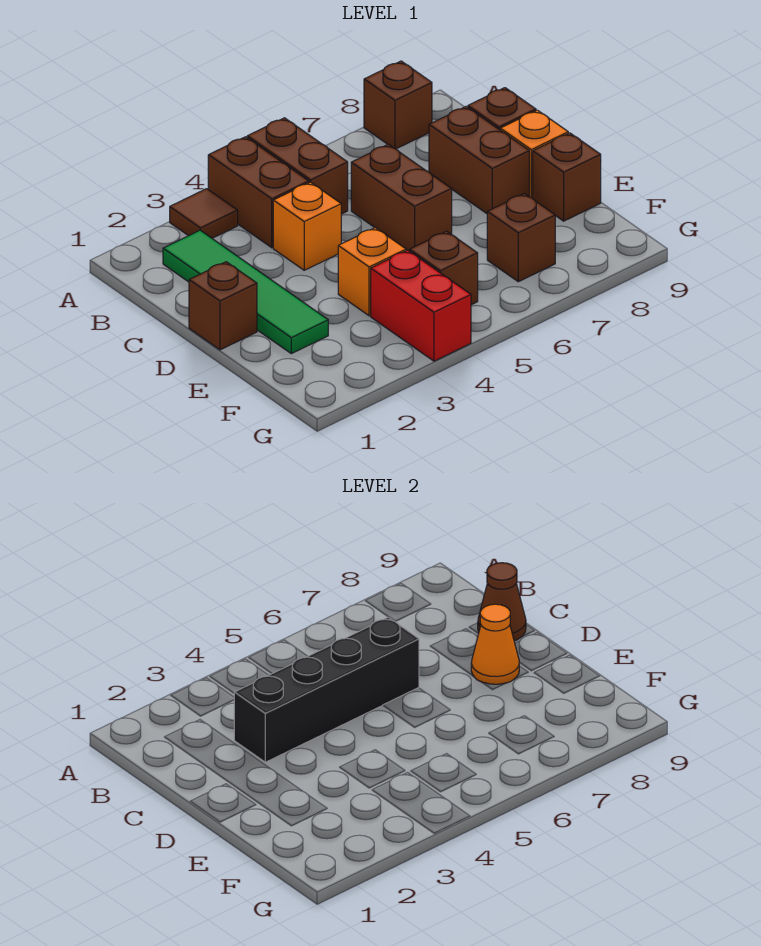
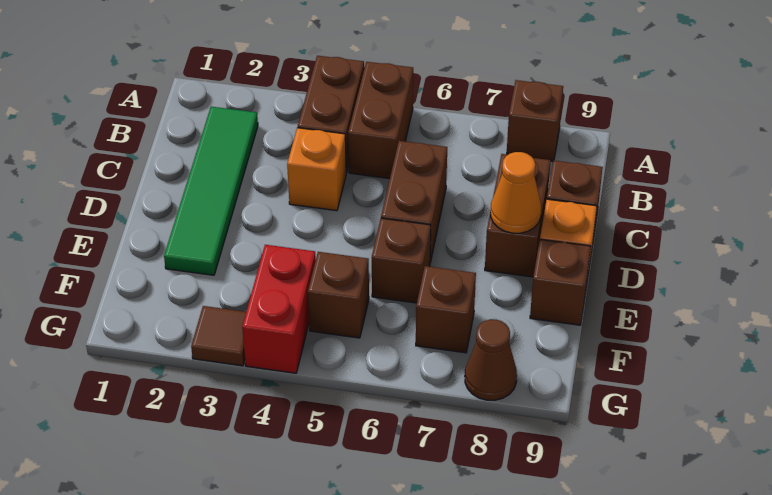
brown 1x1 tile [170,189,238,238] -> brown 1x1 tile moved to [191,306,246,366]
black 1x4 brick [234,617,419,762] -> none
brown 1x1 cone [478,563,526,641] -> brown 1x1 cone moved to [465,320,517,400]
brown 1x1 brick [189,262,257,350] -> brown 1x1 brick moved to [372,218,431,303]
orange 1x1 brick [338,228,406,316] -> none

